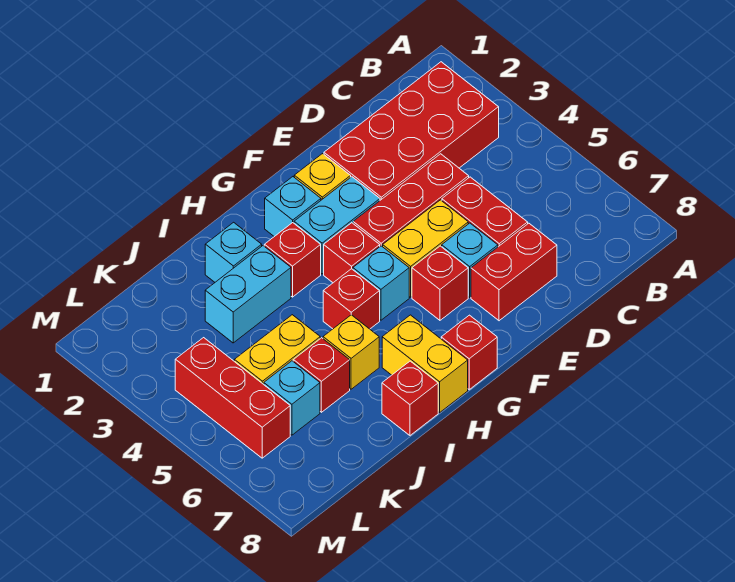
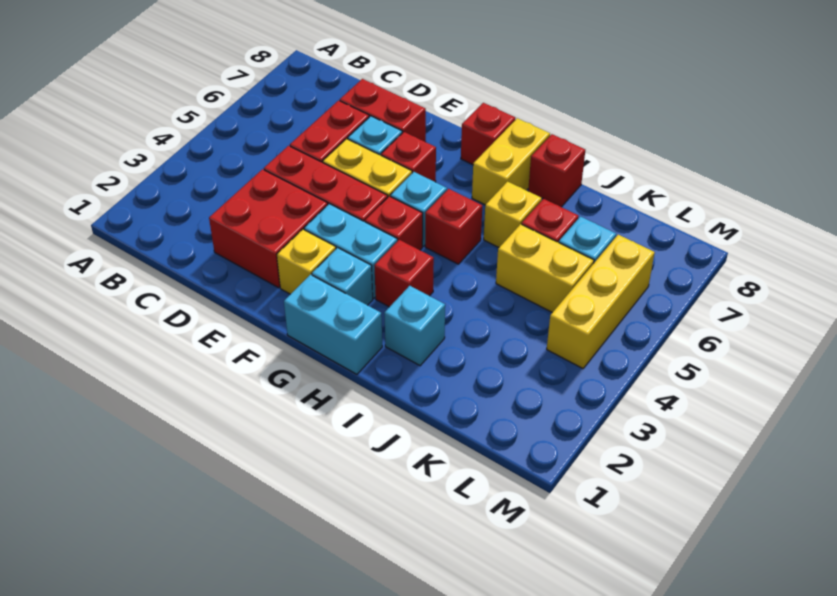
red 2x4 brick [324,62,499,200] -> red 2x2 brick [209,169,328,288]
cyan 1x2 brick [205,246,291,343] -> cyan 1x2 brick moved to [284,274,382,374]
red 1x3 brick [175,338,290,458] -> yellow 1x3 brick [547,235,655,368]

